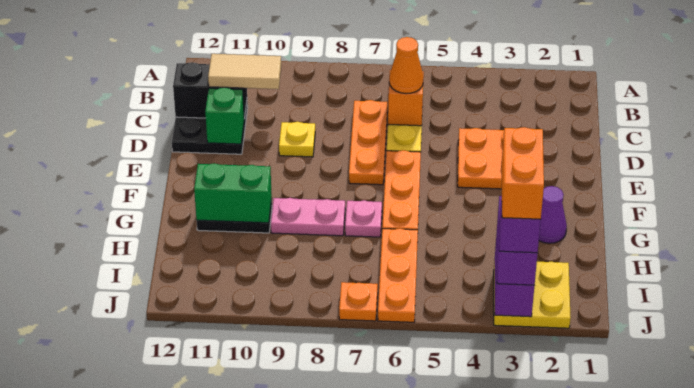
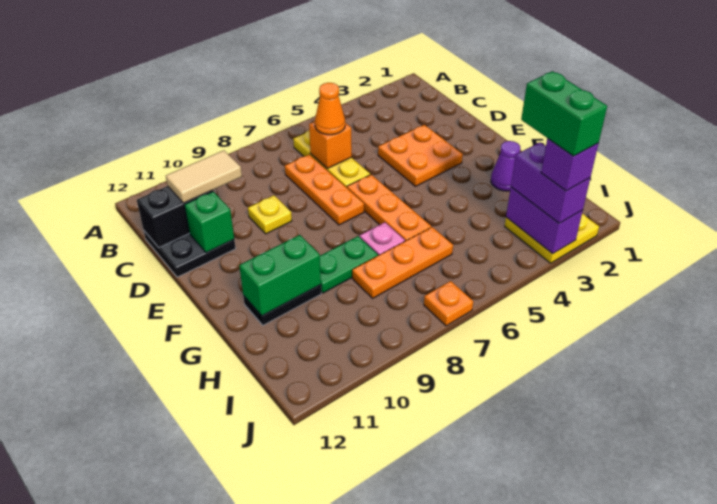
pink 1x2 plate [271,198,345,236] -> green 1x2 plate [320,236,378,293]
orange 1x3 plate [378,229,418,322] -> orange 1x3 plate turned to [352,227,453,299]
orange 1x2 brick [501,127,544,219] -> green 1x2 brick [521,71,607,156]

